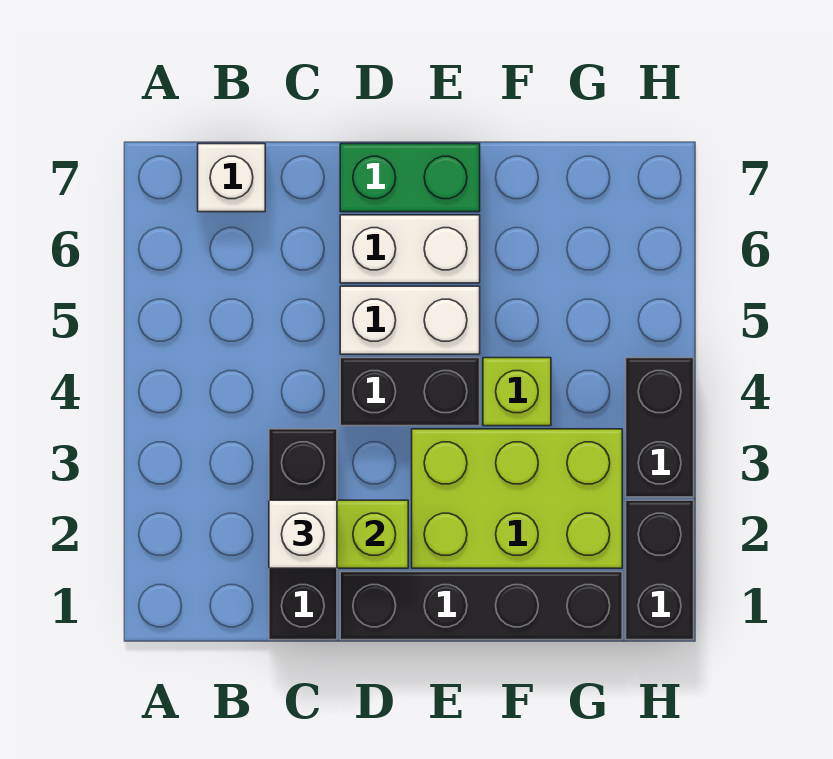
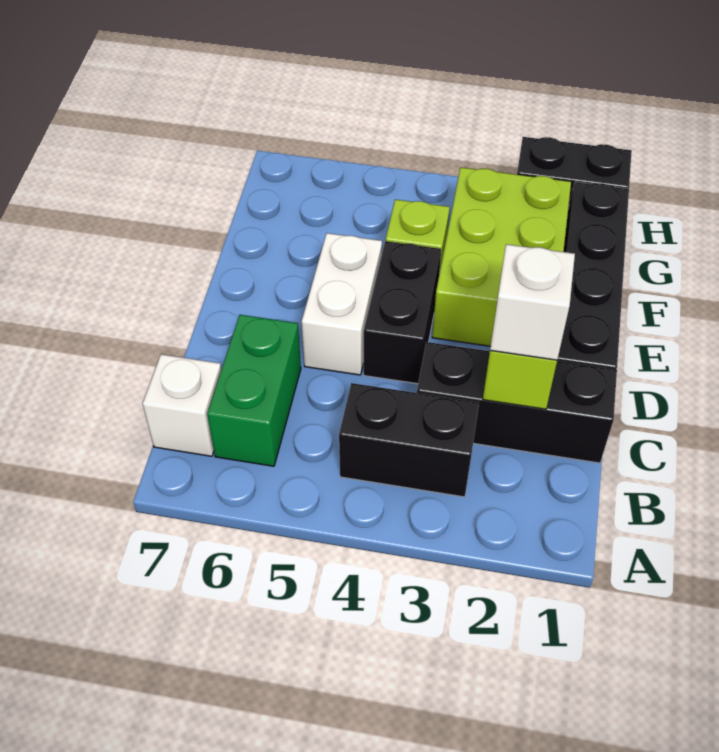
white 1x2 brick [340,215,480,283] -> none
green 1x2 brick [340,144,480,212] -> green 1x2 brick moved to [207,315,301,466]
black 1x2 brick [626,358,694,497] -> black 1x2 brick moved to [339,383,479,497]

